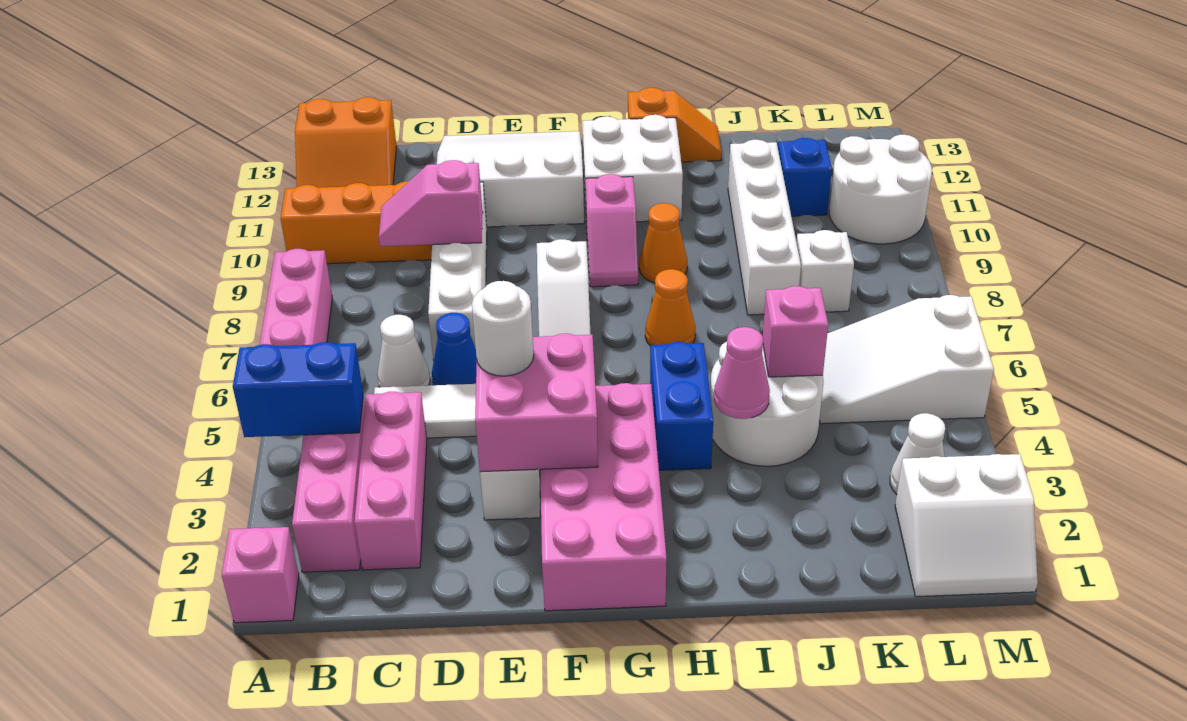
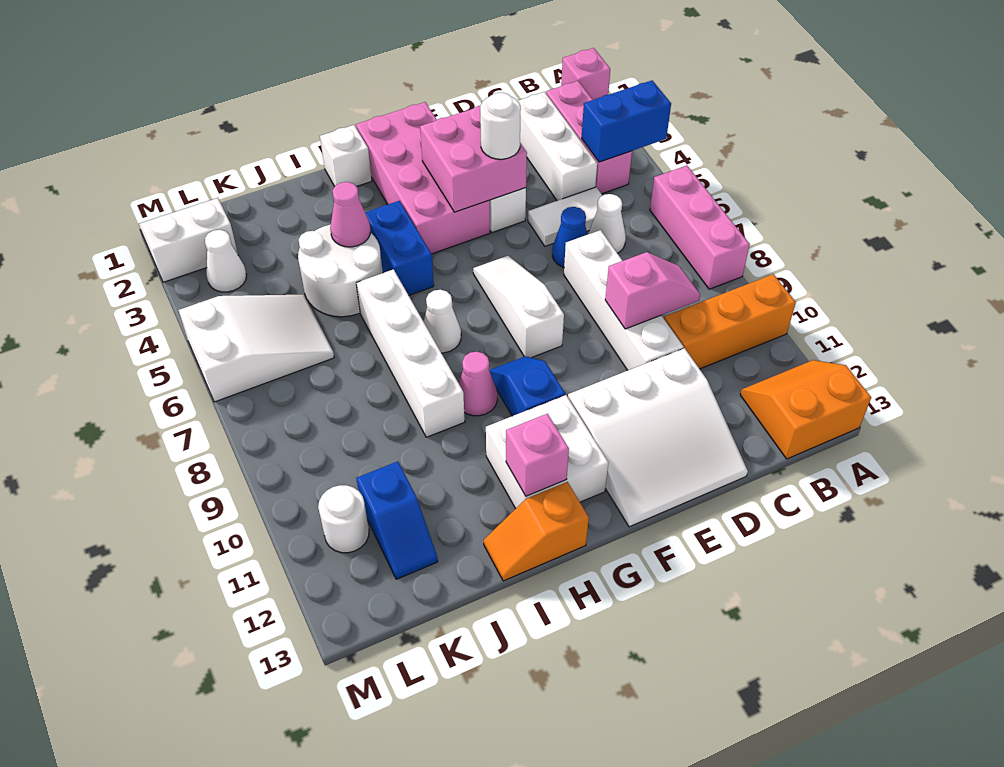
pink 1x3 brick [354,392,427,570] -> white 1x3 brick [518,92,597,201]
pink 1x2 slope [586,174,638,287] -> blue 1x2 slope [489,356,565,416]
orange 1x1 cone [645,269,696,346] -> white 1x1 cone [423,290,461,353]
orange 1x1 cone [639,203,687,283] -> pink 1x1 cone [459,352,497,416]
pink 1x1 brick [763,286,828,377] -> pink 1x1 brick moved to [506,414,569,496]
white 1x4 brick [728,140,801,315] -> white 1x4 brick moved to [356,269,465,437]
white 1x1 brick [797,230,854,312] -> white 1x1 brick moved to [320,125,372,186]
white 2x2 round brick [829,135,932,244] -> white 1x1 round brick [318,485,369,553]

